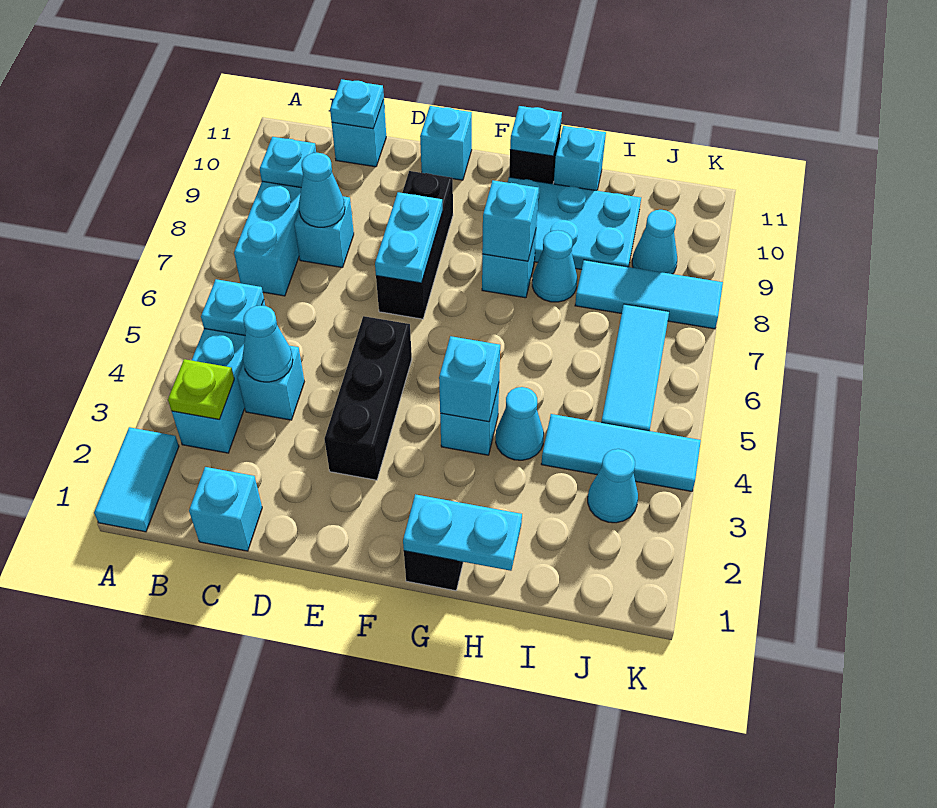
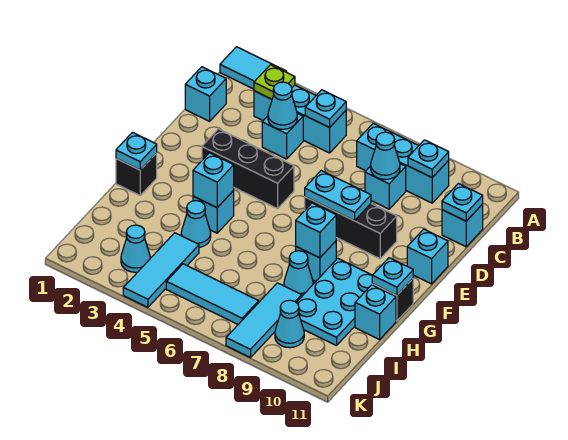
cyan 1x2 plate [403,494,522,571] -> cyan 1x1 plate [116,132,157,170]

